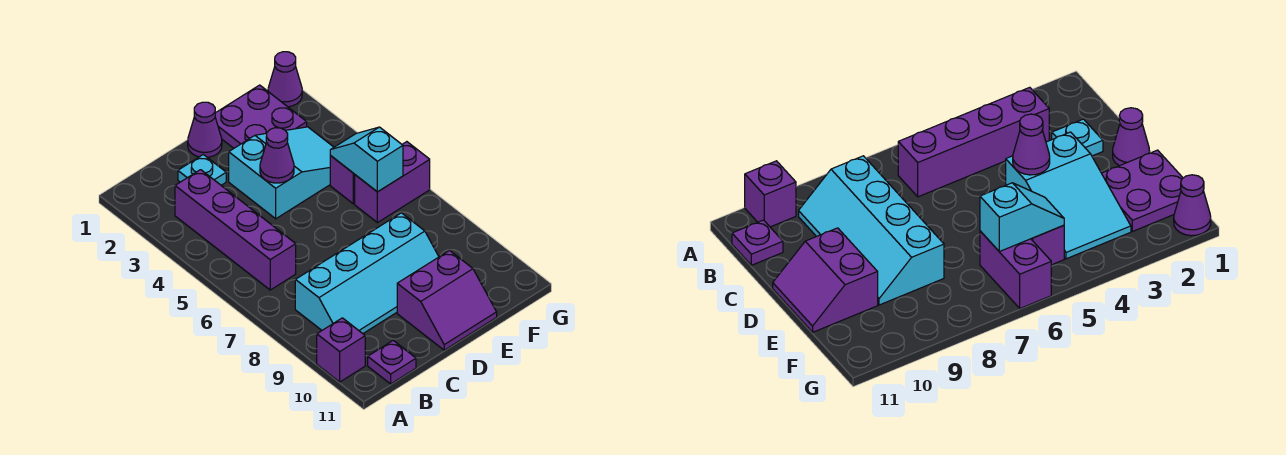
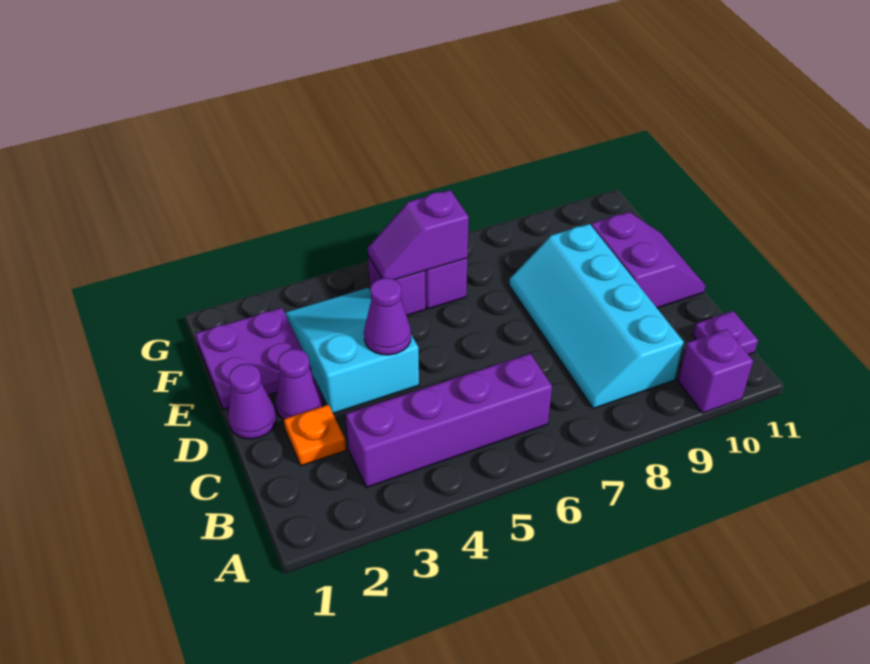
cyan 2x4 slope [295,213,439,334] -> cyan 2x4 slope turned to [509,224,684,408]
cyan 1x1 plate [178,154,226,185] -> orange 1x1 plate [284,405,346,466]
cyan 1x2 slope [330,127,403,192] -> purple 1x2 slope [368,190,469,280]
purple 1x1 cone [268,52,302,107] -> purple 1x1 cone moved to [275,349,323,419]

